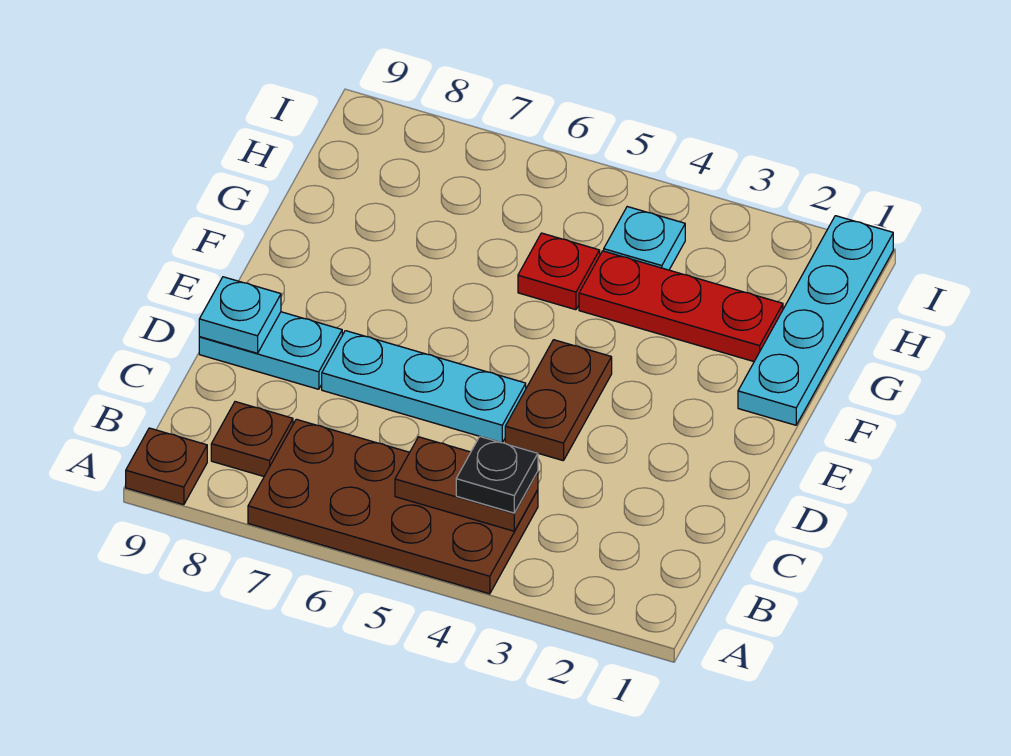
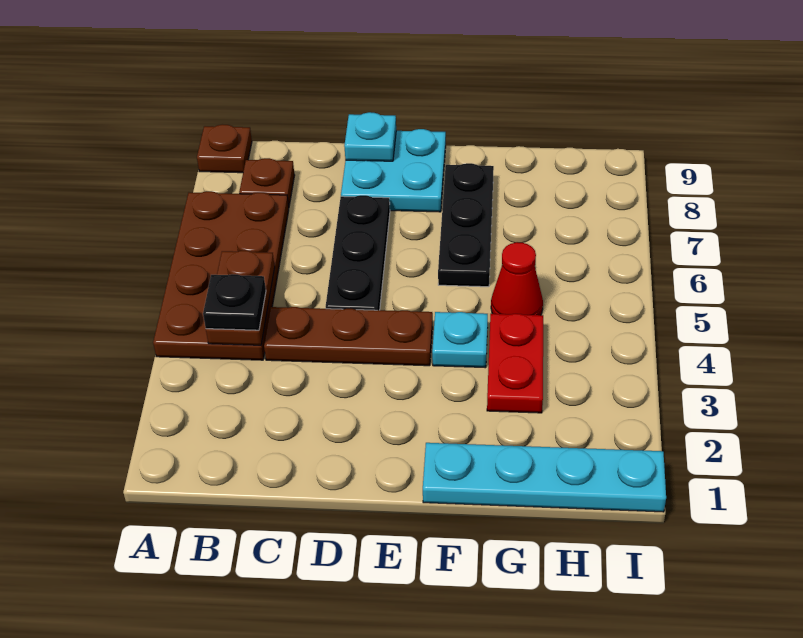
brown 1x2 plate [505,340,612,461] -> brown 1x3 plate [264,307,433,366]
cyan 1x3 plate [322,331,526,443] -> black 1x3 plate [326,195,390,310]
cyan 1x2 plate [199,312,342,389] -> cyan 2x2 plate [341,129,446,212]
none -> black 1x3 plate [438,163,494,287]
red 1x3 plate [579,251,783,361] -> red 1x2 plate [487,314,543,413]
red 1x1 plate [518,233,600,310] -> red 1x1 cone [491,242,543,315]
cyan 1x1 plate [604,207,685,270] -> cyan 1x1 plate moved to [432,312,488,368]

